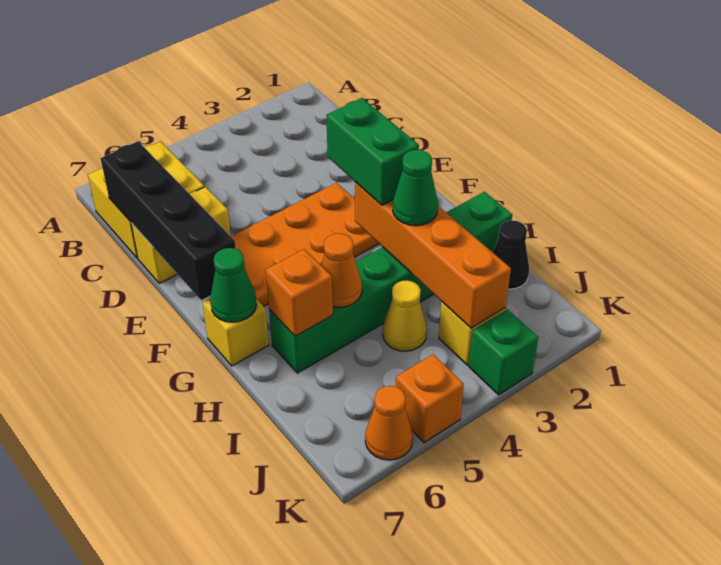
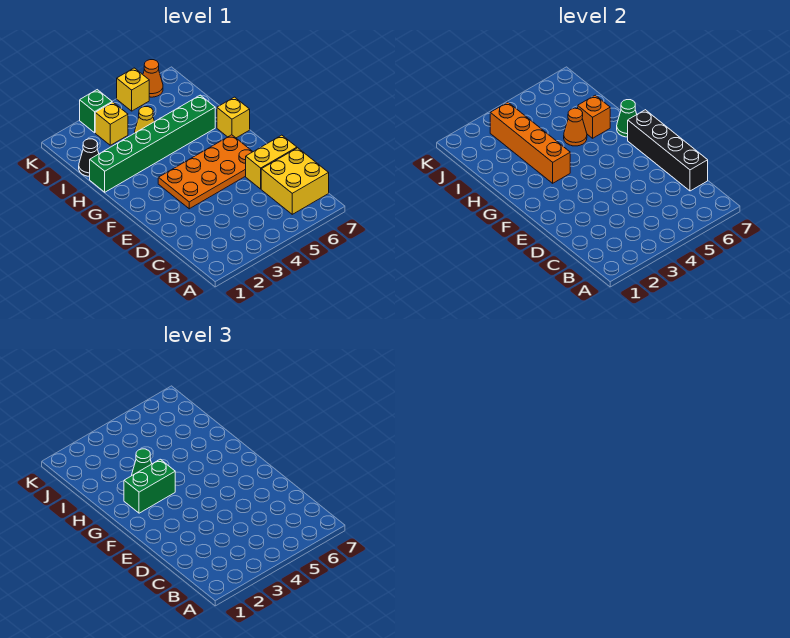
green 1x2 brick [326,98,419,205] -> green 1x2 brick turned to [124,459,175,513]
orange 1x1 brick [396,354,464,443] -> yellow 1x1 brick [117,68,149,111]

